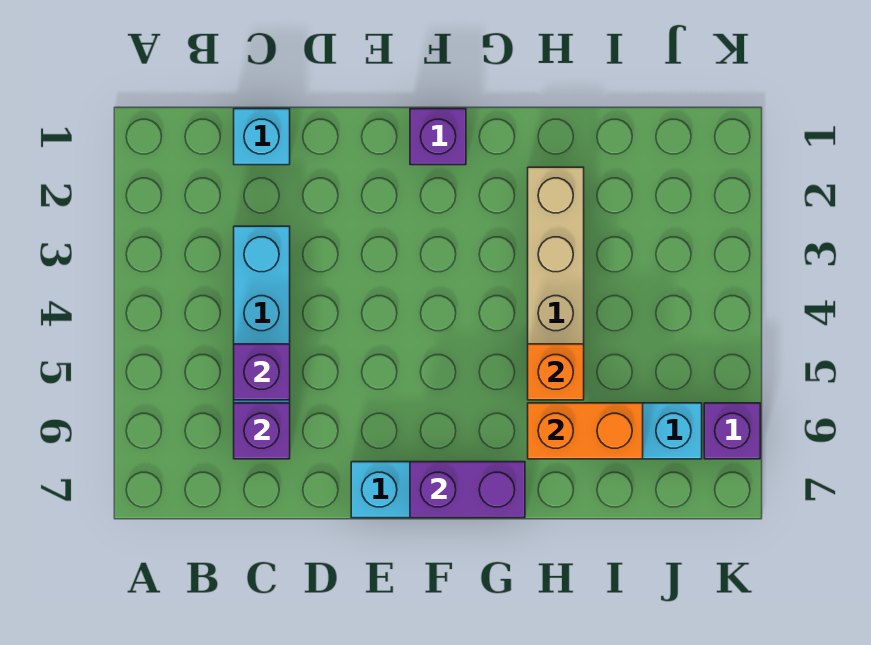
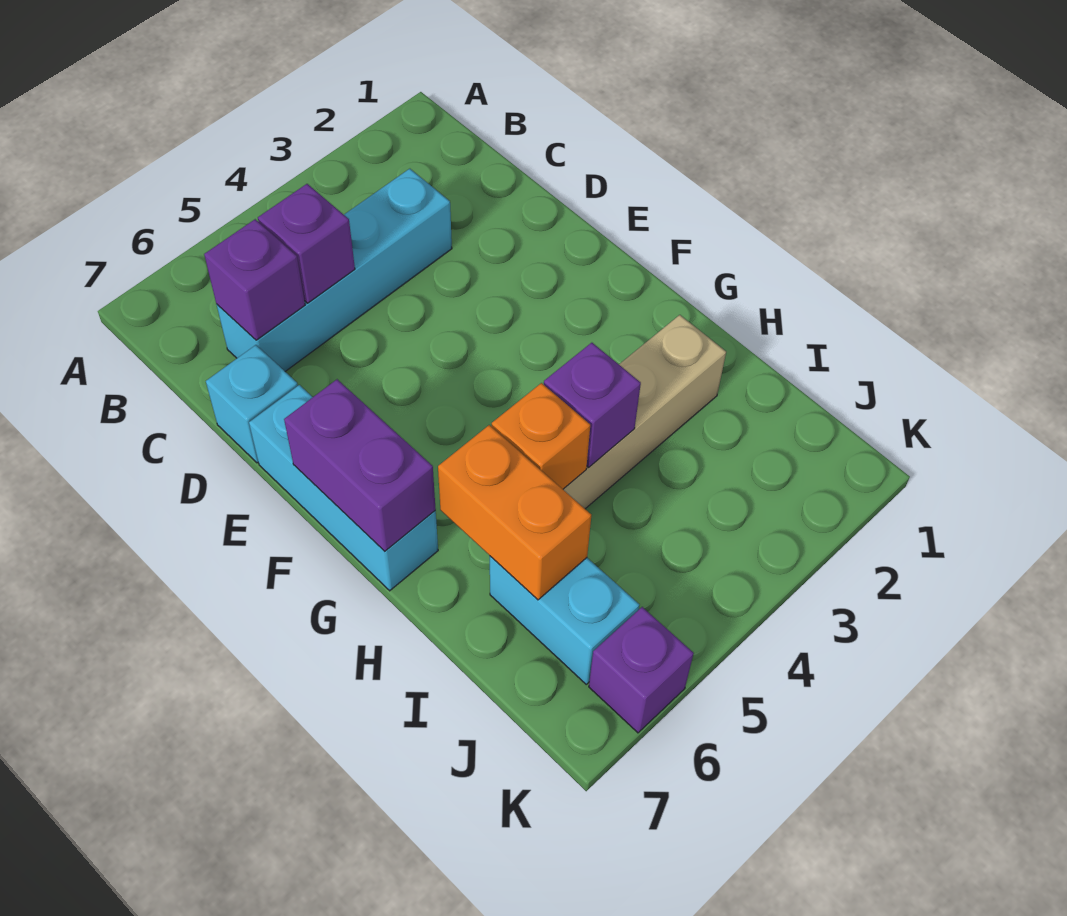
cyan 1x1 brick [234,109,290,165] -> cyan 1x1 brick moved to [206,345,298,463]
purple 1x1 brick [410,109,466,165] -> purple 1x1 brick moved to [544,343,641,467]

